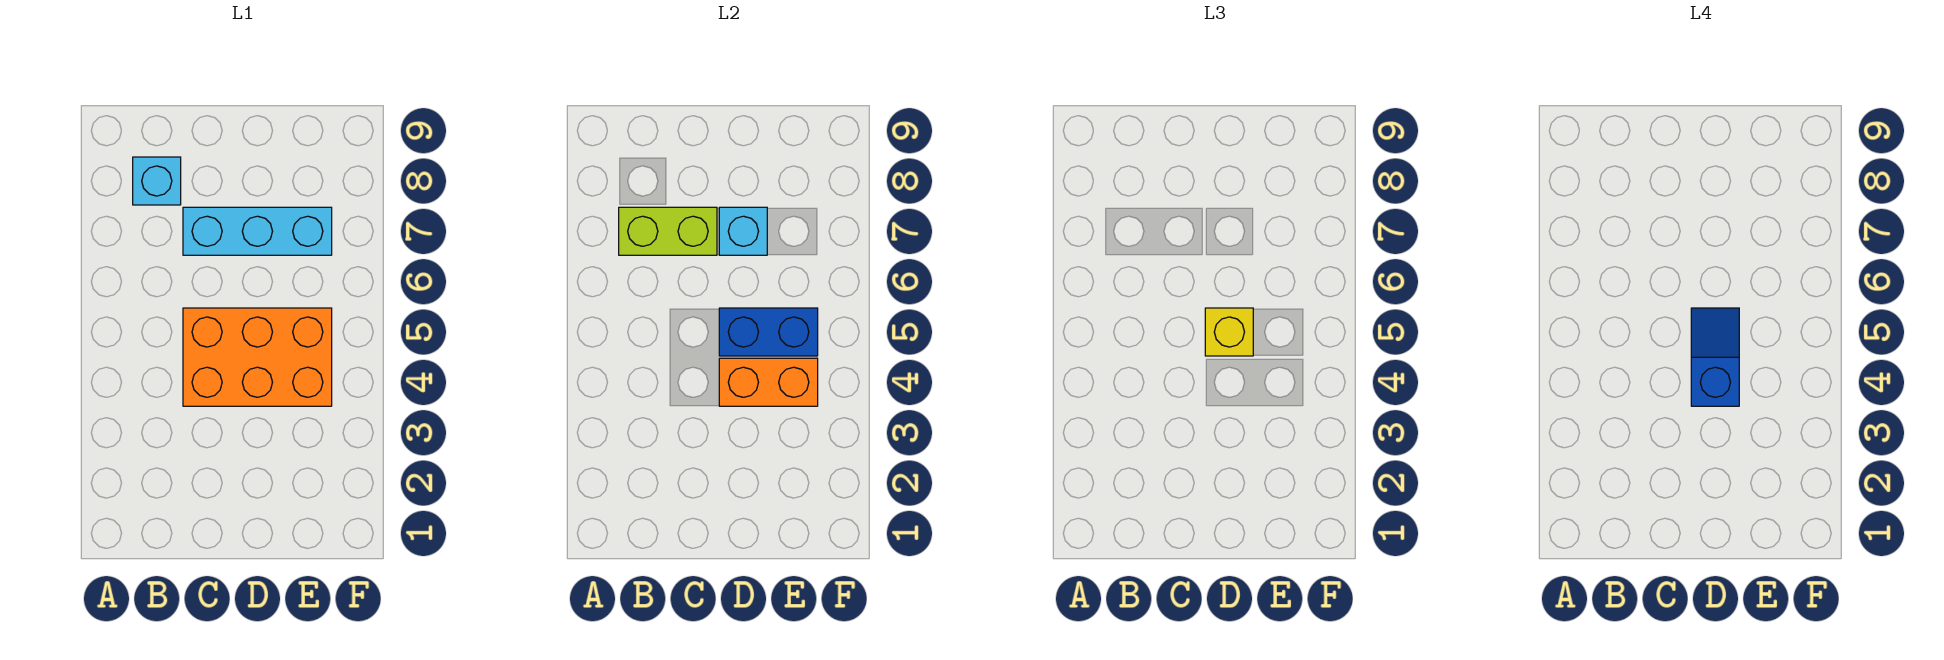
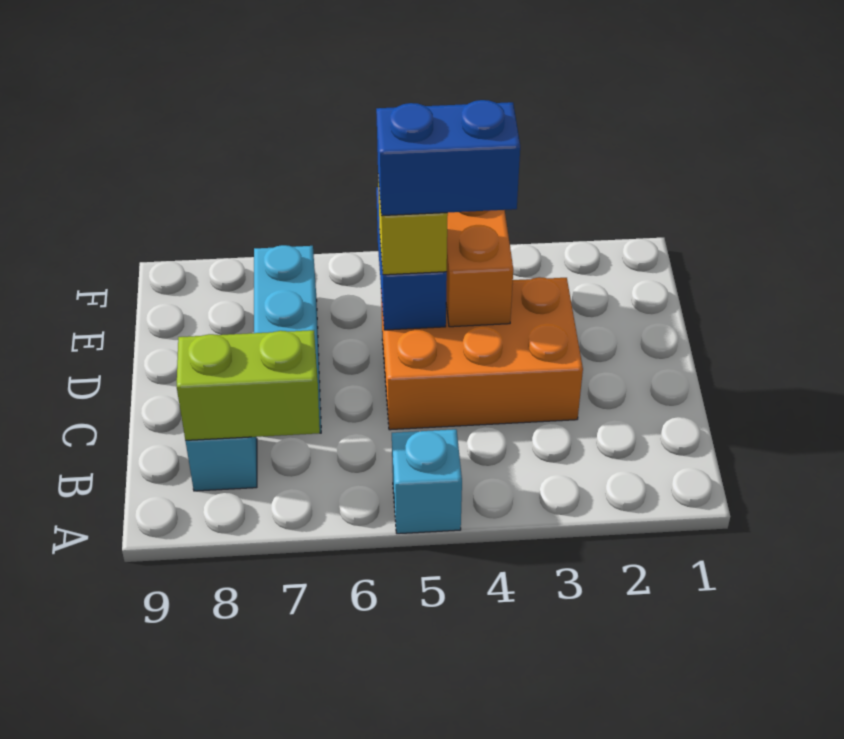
lime 1x2 brick [619,207,717,255] -> lime 1x2 brick turned to [177,330,320,440]
orange 2x3 brick [183,308,332,406] -> orange 2x3 brick turned to [381,277,583,430]
blue 1x2 slope [1691,308,1739,406] -> blue 1x2 brick [376,100,520,216]
cyan 1x1 brick [719,207,767,255] -> cyan 1x1 brick moved to [392,429,462,534]

